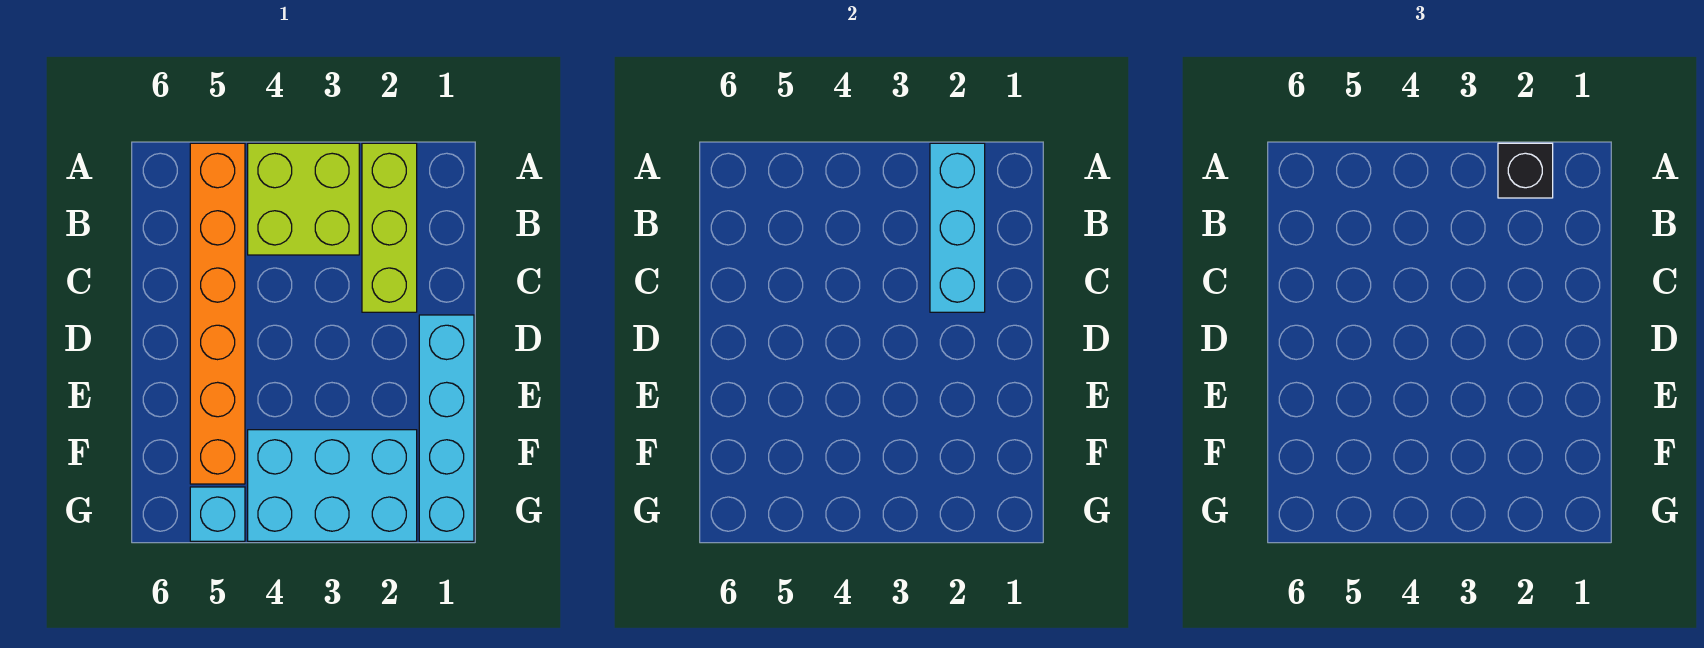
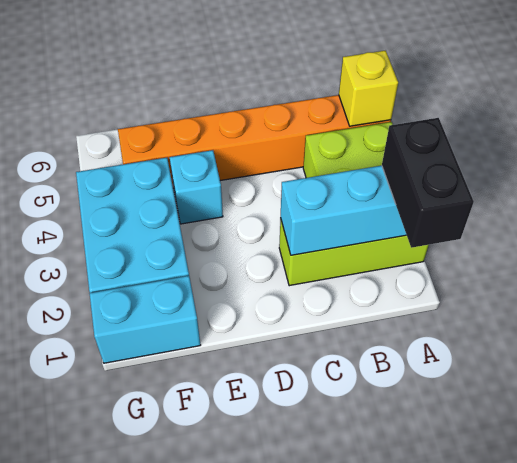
black 1x1 brick [1498,143,1553,198] -> black 1x2 brick [382,118,474,248]
none -> yellow 1x1 brick [339,51,398,126]
cyan 1x4 brick [419,315,474,541] -> cyan 1x2 brick [90,276,200,363]
cyan 1x1 brick [190,487,245,541] -> cyan 1x1 brick moved to [170,150,223,224]

